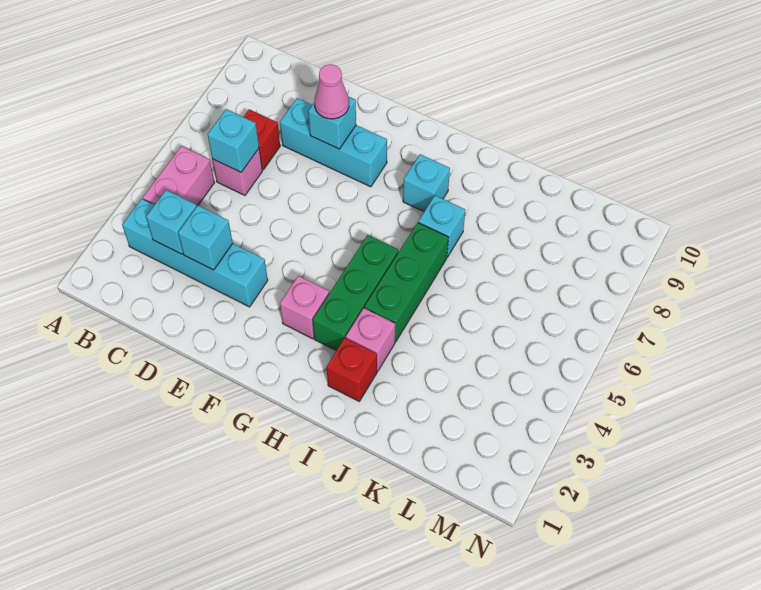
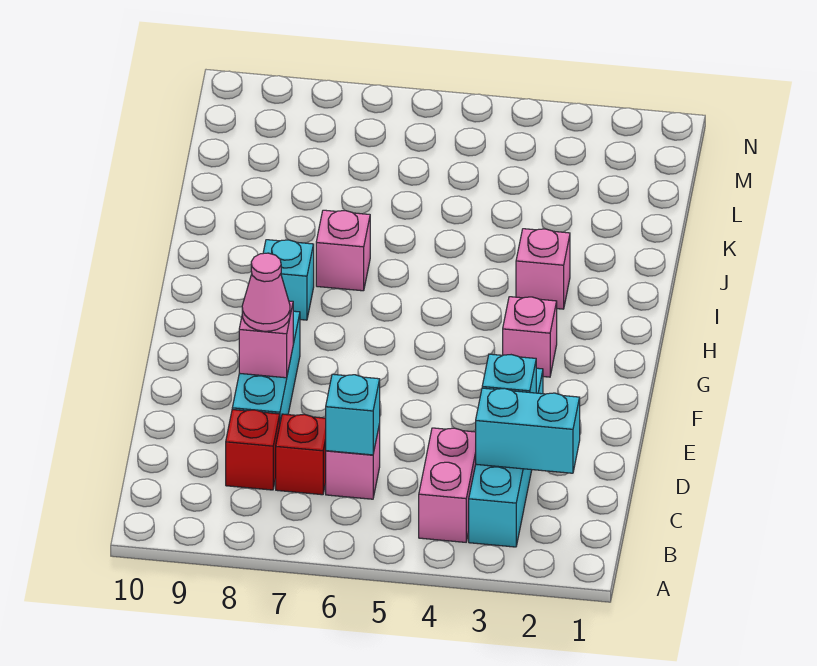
pink 1x2 brick [143,146,215,206] -> pink 1x2 brick turned to [419,428,476,542]
cyan 1x1 brick [146,190,197,254] -> cyan 1x2 brick [476,388,580,473]
cyan 1x1 brick [308,97,356,149] -> pink 1x1 brick [239,301,293,378]
green 1x3 brick [313,235,398,351] -> none
red 1x1 brick [327,338,377,401] -> red 1x1 brick moved to [226,410,280,490]
green 1x3 brick [365,223,449,342] -> none
cyan 1x1 brick [418,196,465,257] -> pink 1x1 brick [316,210,370,291]

